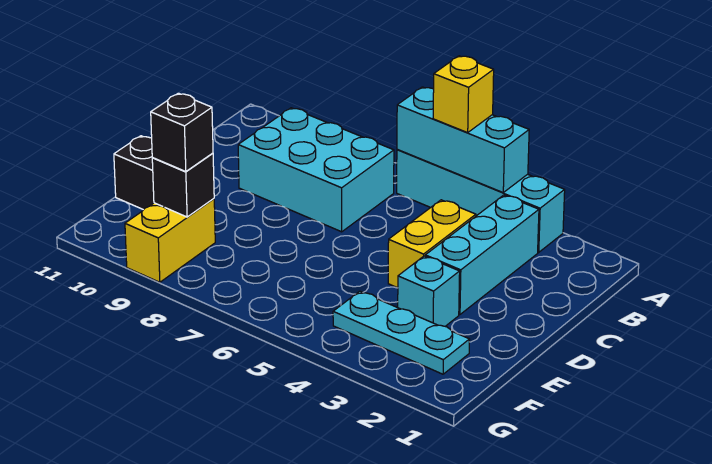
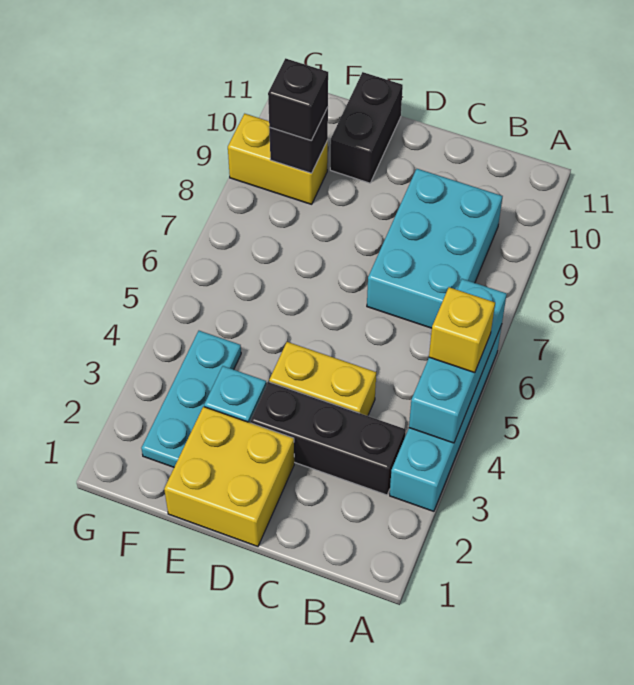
cyan 1x3 brick [425,195,539,315] -> black 1x3 brick [250,382,406,495]
none -> yellow 2x2 brick [164,407,294,546]

